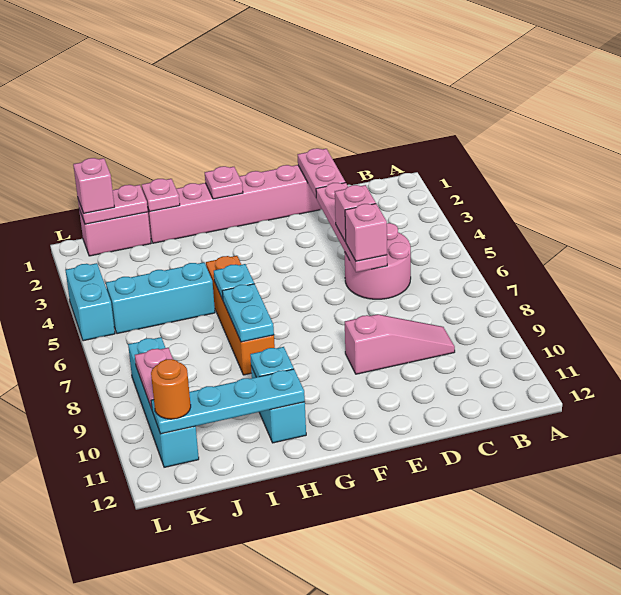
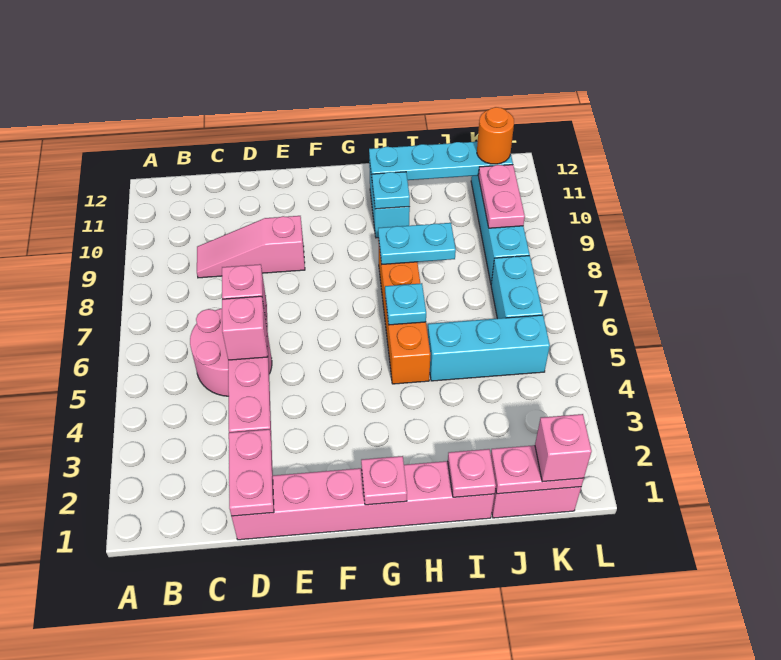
cyan 1x2 plate [222,284,274,342] -> cyan 1x2 plate turned to [378,223,456,264]
cyan 1x2 brick [66,263,115,341] -> cyan 1x2 brick moved to [491,256,543,319]

